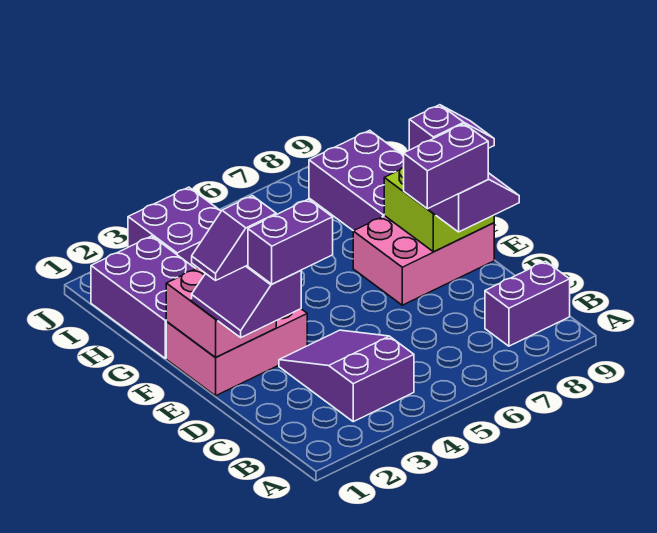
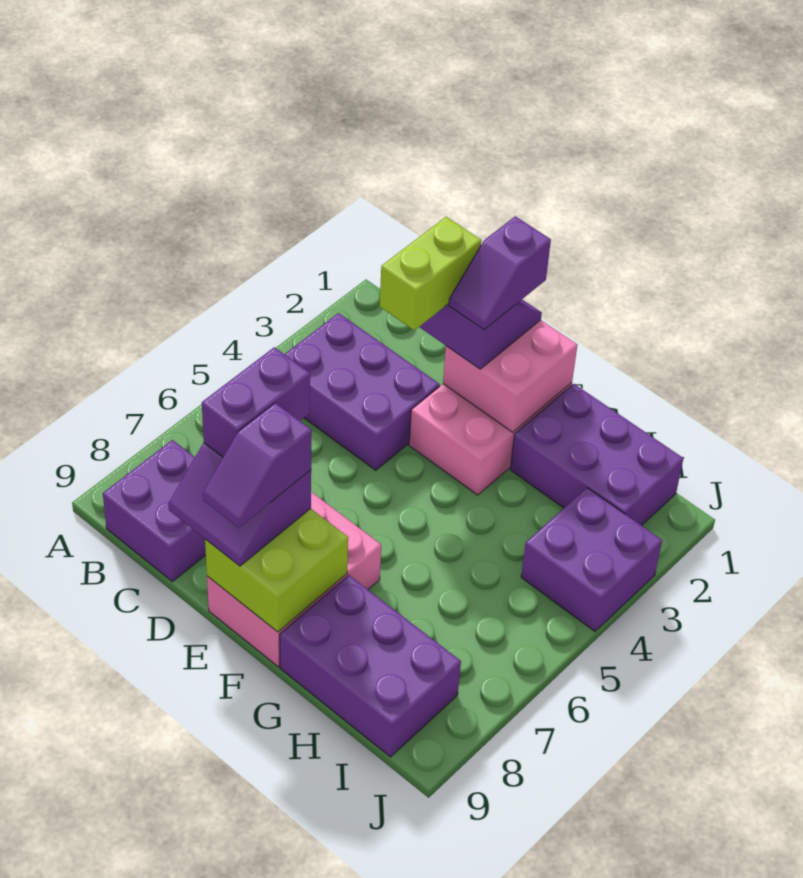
purple 2x3 slope [279,330,414,422] -> purple 2x3 brick [285,313,440,470]
purple 1x2 brick [485,261,570,346] -> purple 2x2 brick [103,440,206,582]
purple 1x2 brick [248,199,333,284] -> lime 1x2 brick [380,217,481,330]
purple 1x2 slope [192,196,276,280] -> purple 1x2 slope turned to [449,216,551,330]

